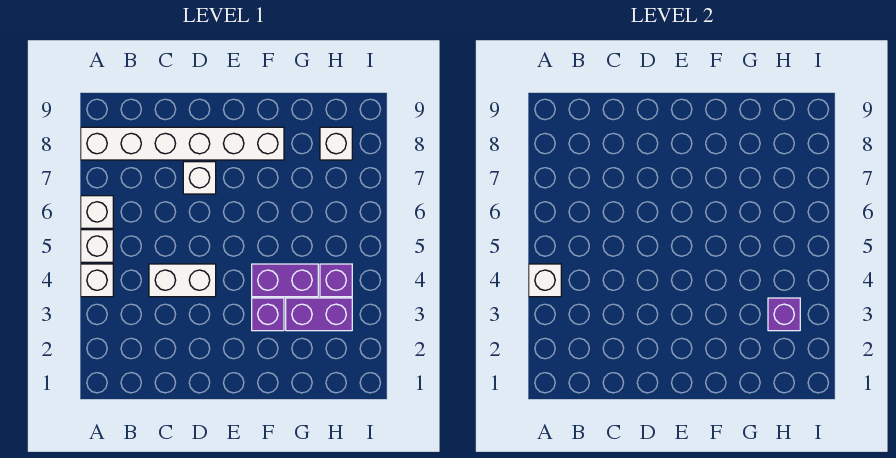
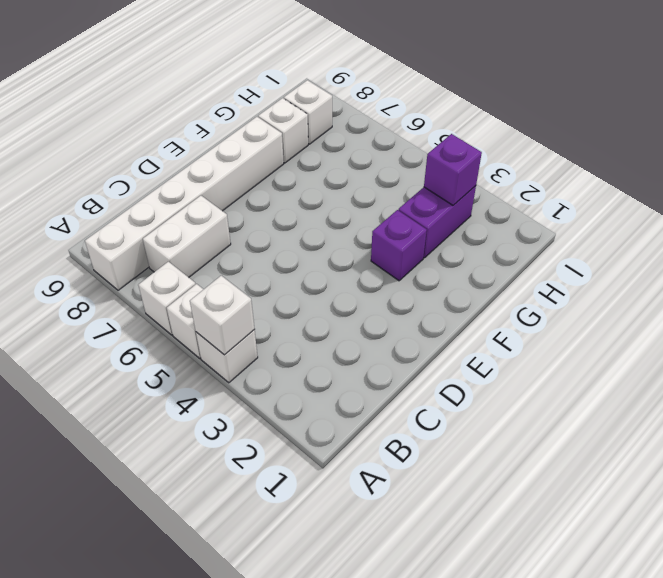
white 1x2 brick [149,264,216,297] -> white 1x2 brick moved to [143,196,231,277]
white 1x1 brick [183,162,216,194] -> white 1x1 brick moved to [258,98,308,163]
purple 1x2 brick [252,264,318,297] -> none
purple 1x1 brick [320,264,352,297] -> none

